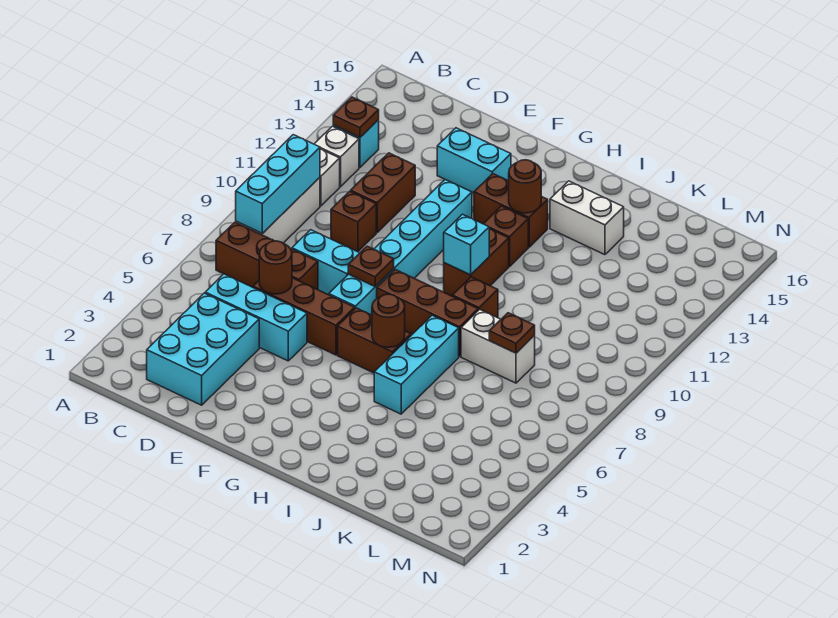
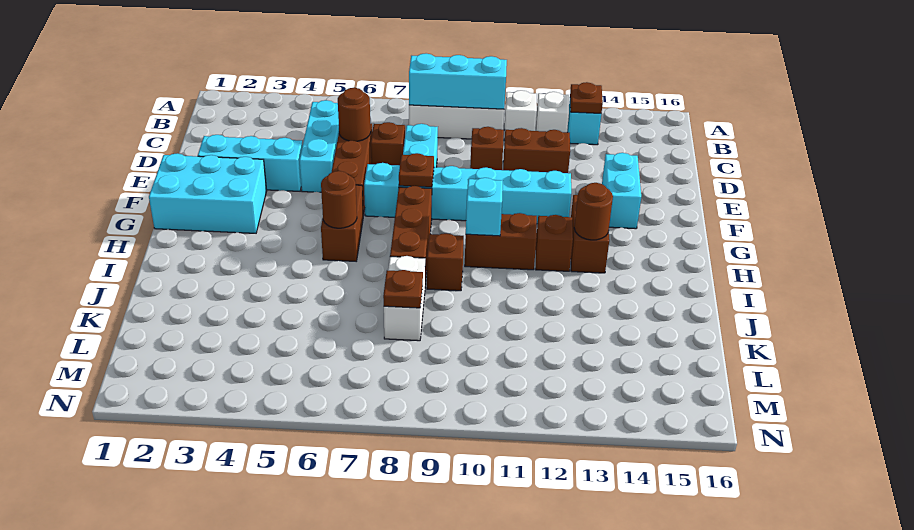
brown 1x3 brick [216,222,318,290] -> brown 1x1 brick [371,122,405,166]
cyan 2x3 brick [147,293,259,405] -> cyan 2x3 brick moved to [149,153,267,233]
cyan 1x3 brick [374,315,459,414] -> cyan 1x3 brick moved to [198,135,303,191]
white 1x2 brick [550,181,624,255] -> none

